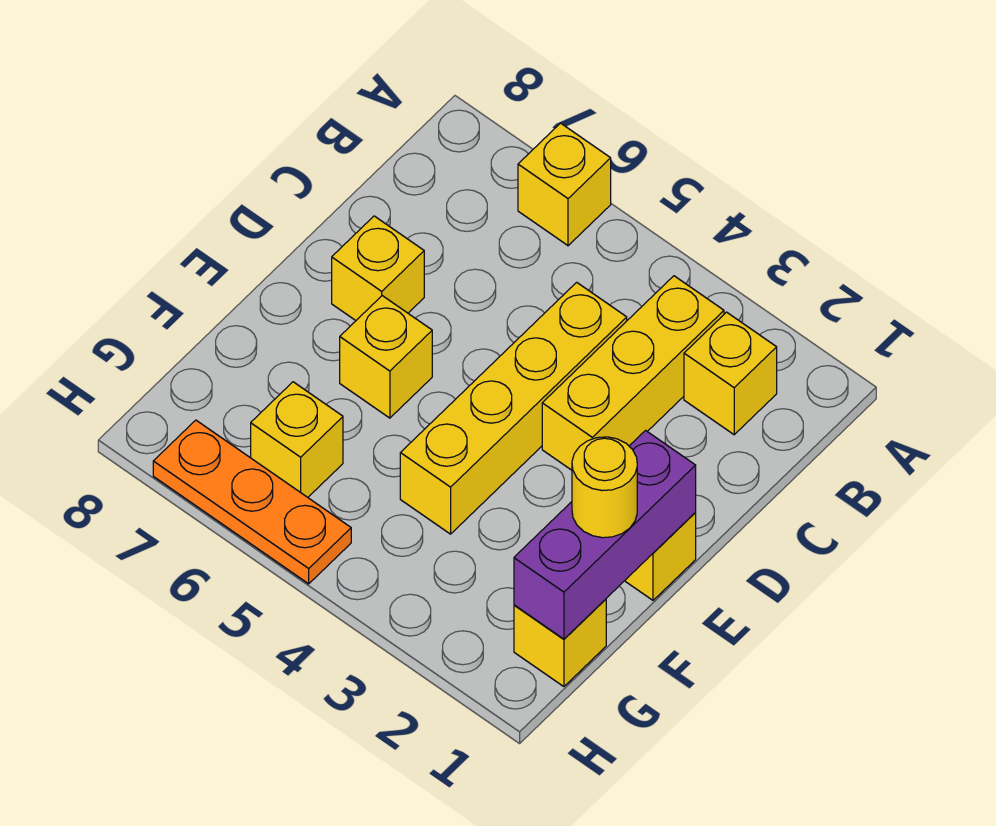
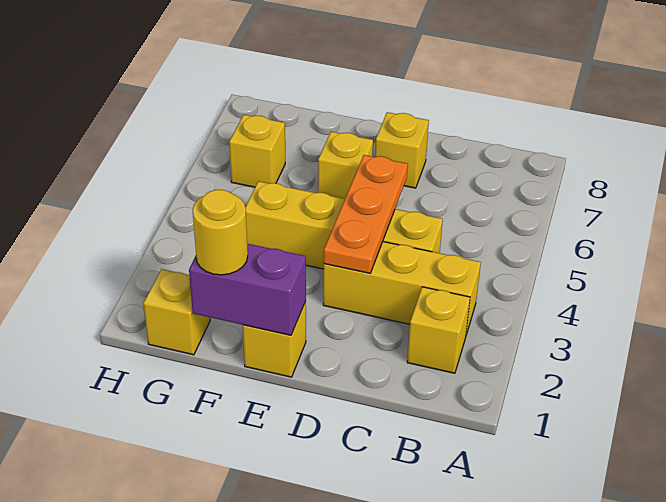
yellow 1x1 brick [518,123,611,246] -> none
purple 1x3 brick [514,431,696,639] -> purple 1x2 brick [189,244,306,335]
orange 1x3 plate [153,420,351,584] -> orange 1x3 plate moved to [324,155,408,273]

